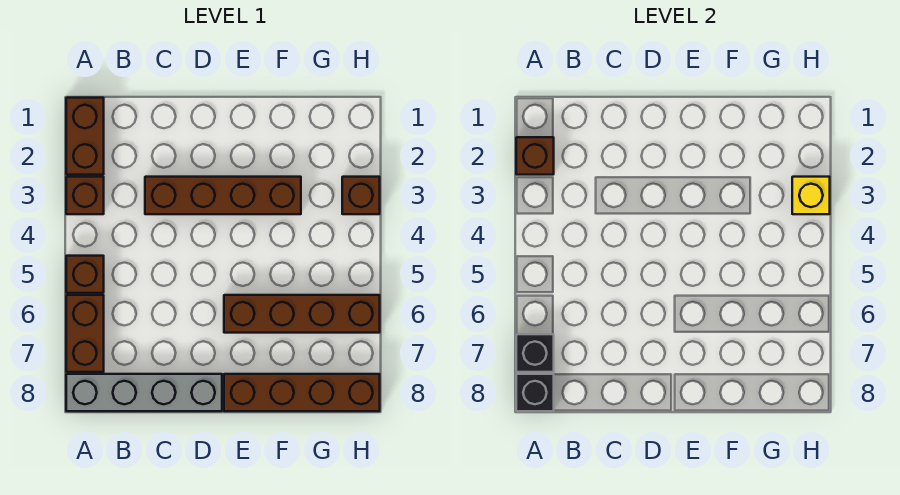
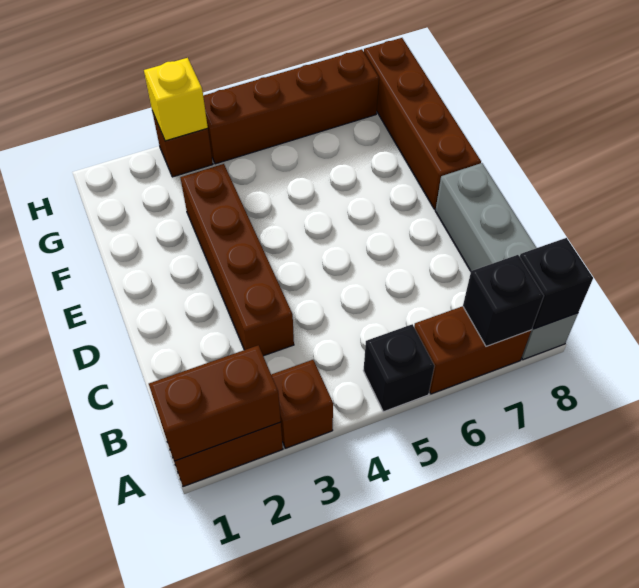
brown 1x1 brick [516,137,554,175] -> brown 1x2 brick [149,345,281,461]
brown 1x1 brick [66,256,104,293] -> black 1x1 brick [363,324,434,412]
brown 1x4 brick [224,295,380,333] -> brown 1x4 brick turned to [203,49,379,164]

